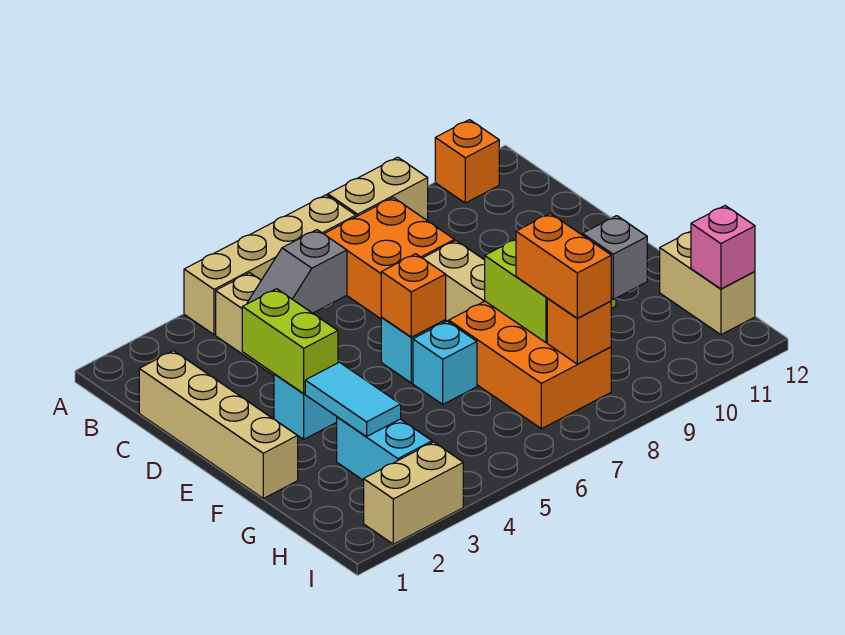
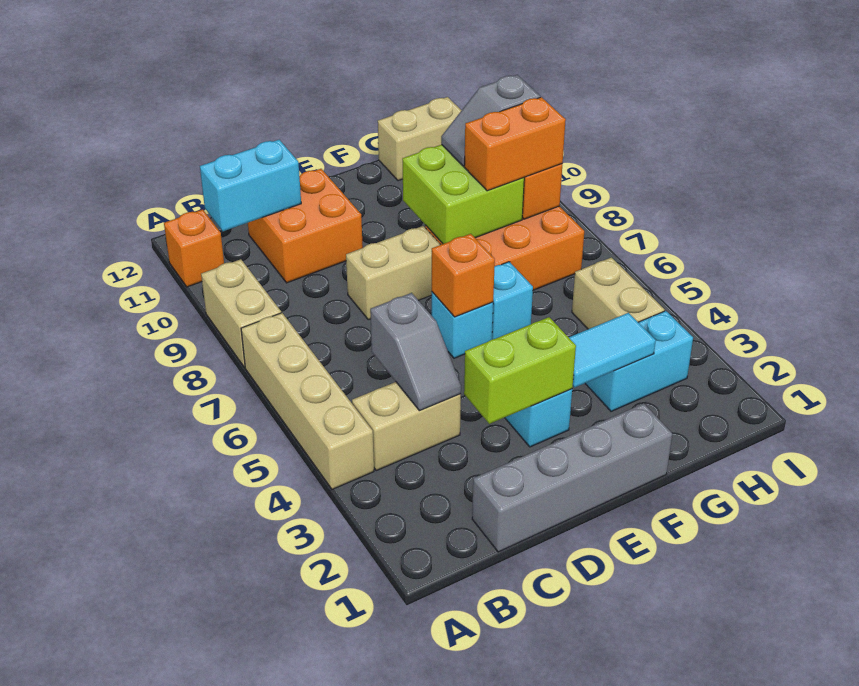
orange 2x2 brick [324,198,455,319] -> orange 2x2 brick moved to [248,169,363,283]
none -> cyan 1x2 brick [200,140,301,231]
tan 1x4 brick [139,351,298,498] -> grey 1x4 brick [472,404,672,552]
pink 1x1 brick [691,206,755,289] -> none
tan 1x2 brick [364,442,463,544] -> tan 1x2 brick moved to [572,257,664,329]

